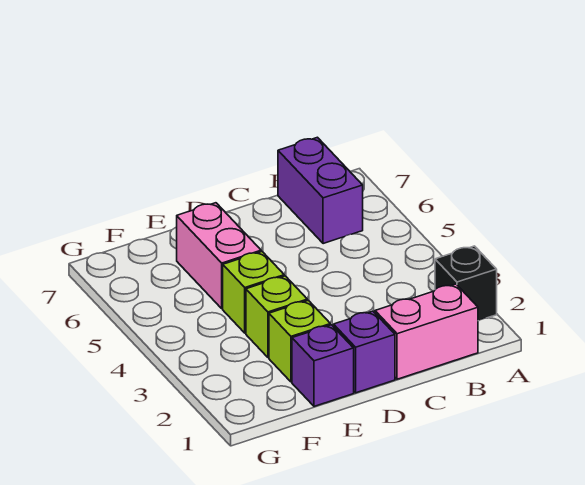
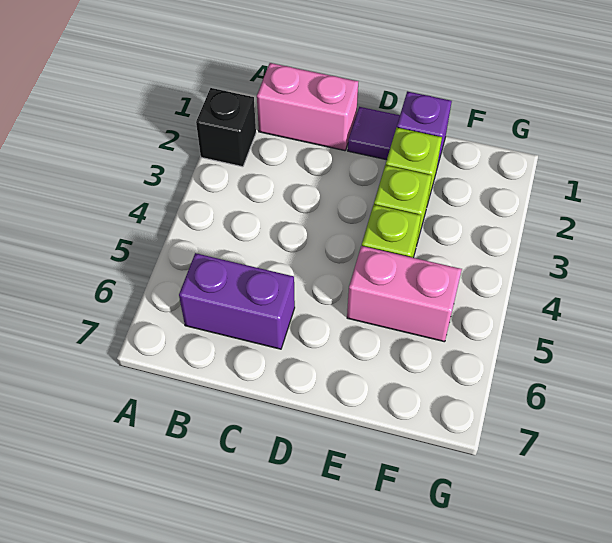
purple 1x2 brick [278,137,363,244] -> purple 1x2 brick turned to [179,253,295,349]
purple 1x1 brick [334,311,395,393] -> purple 1x1 tile [348,107,400,160]
pink 1x2 brick [177,203,261,309] -> pink 1x2 brick turned to [347,246,462,342]

